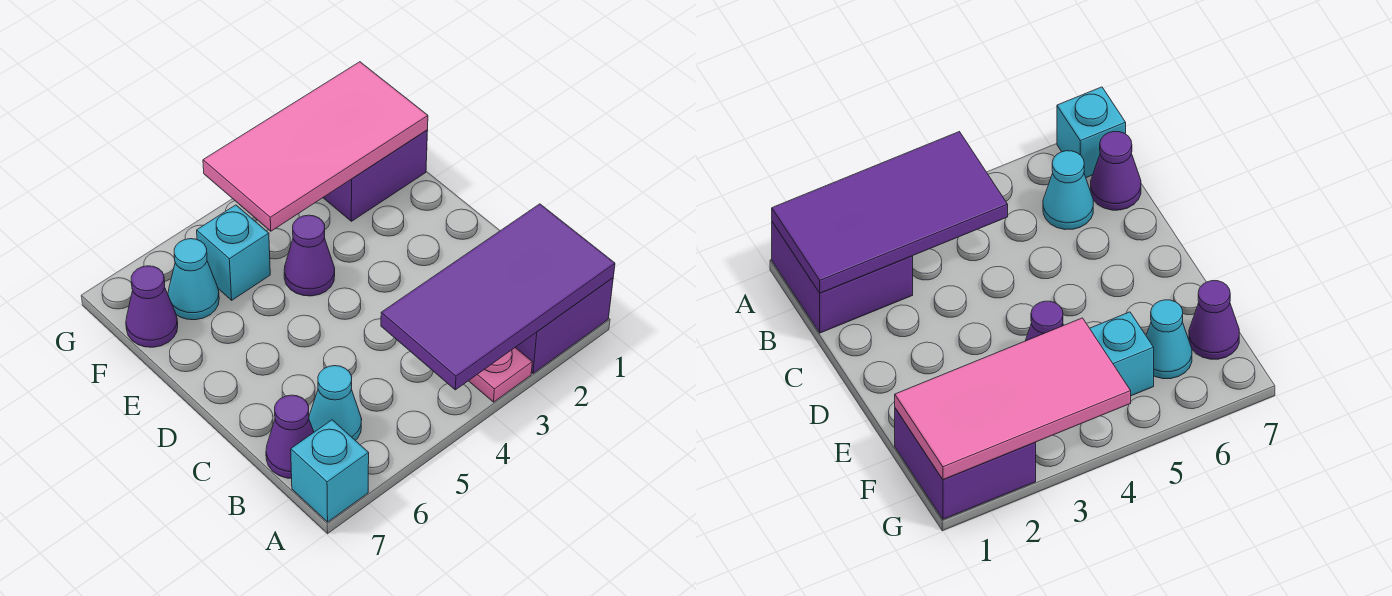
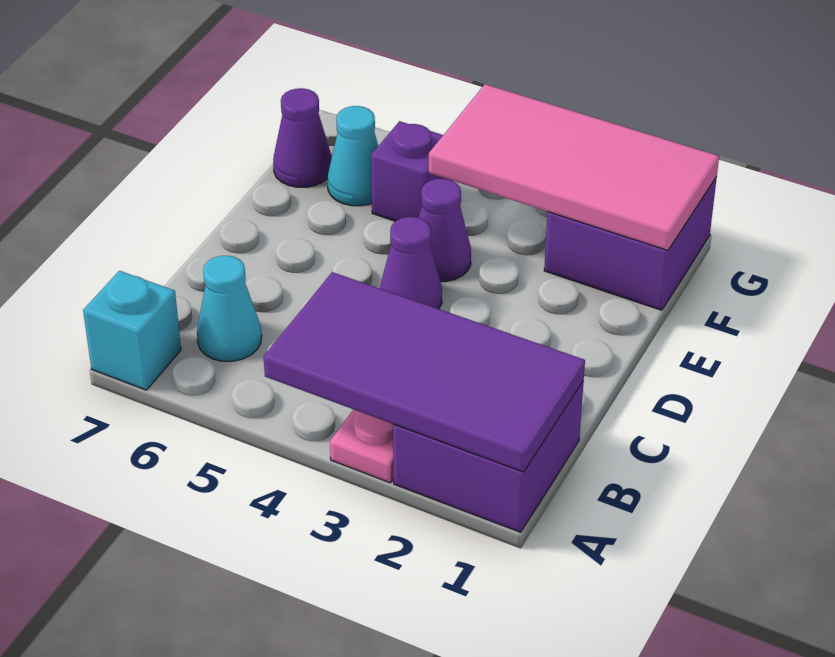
purple 1x1 cone [266,395,314,478] -> purple 1x1 cone moved to [380,217,442,309]
cyan 1x1 brick [197,205,270,300] -> purple 1x1 brick [371,121,452,221]

